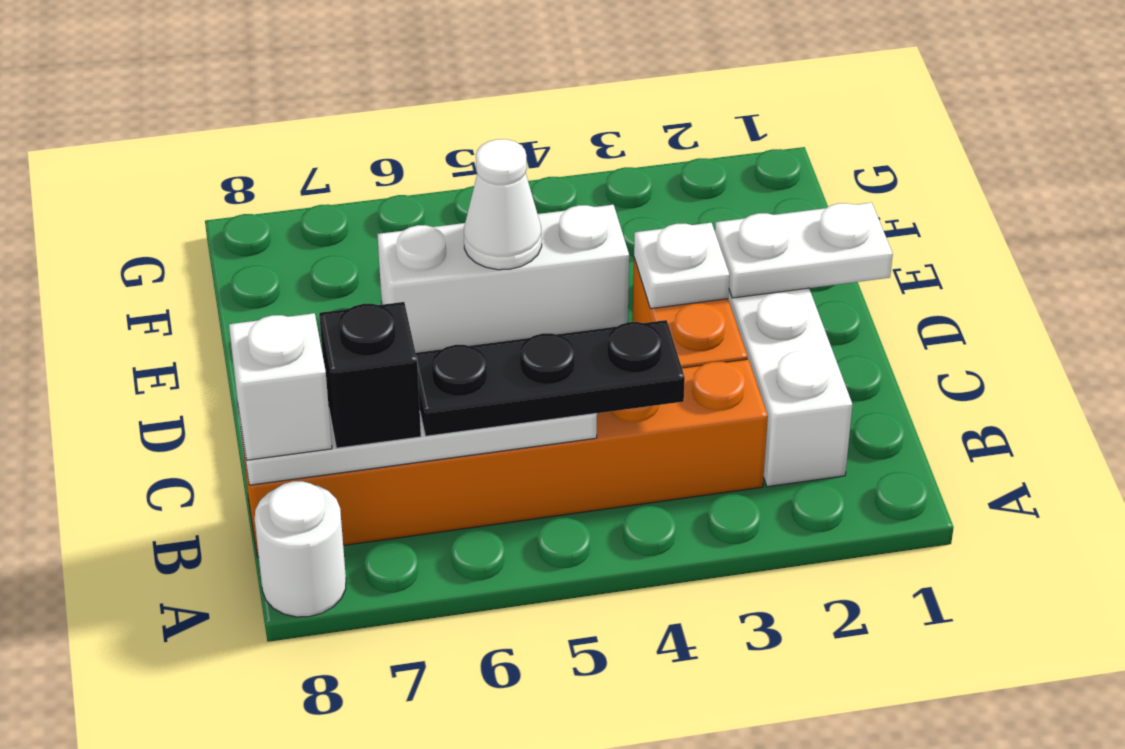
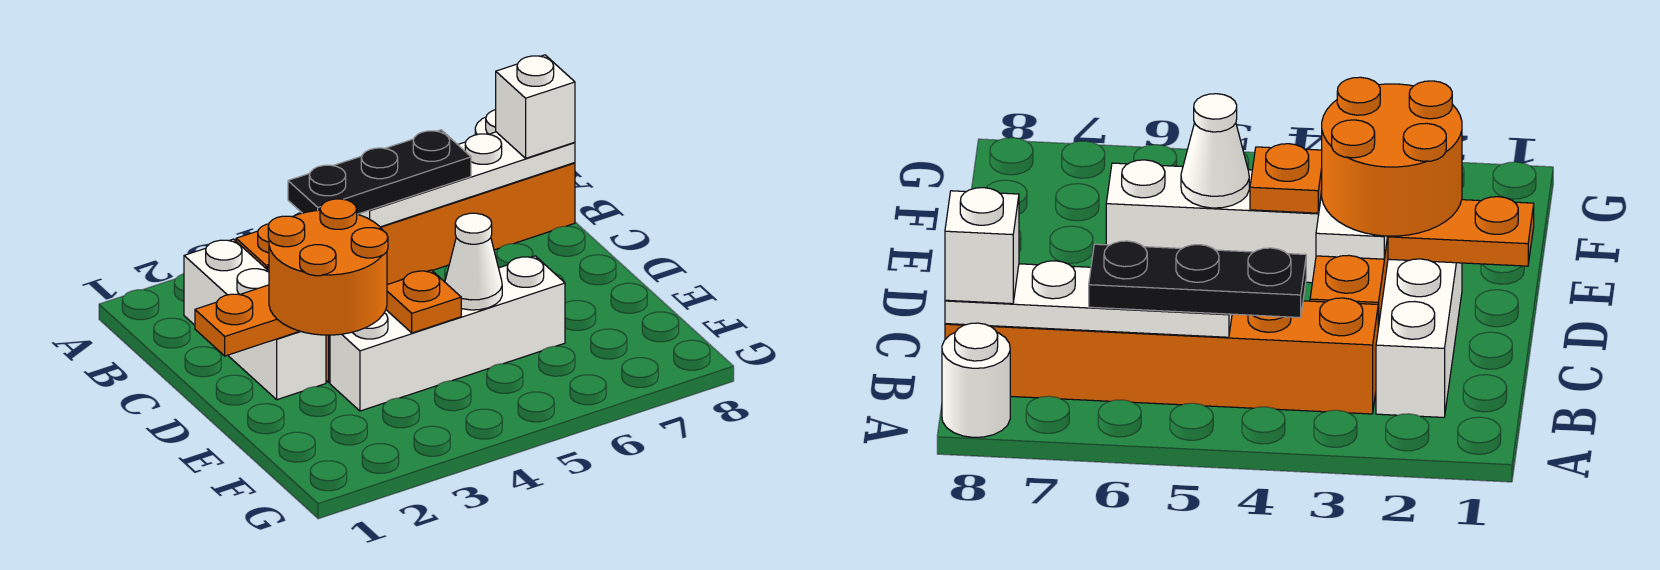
black 1x1 brick [319,302,421,448] -> none
white 1x2 plate [715,202,893,298] -> orange 1x2 plate [195,285,299,356]
none -> orange 2x2 round brick [268,199,388,335]
white 1x3 brick [377,205,629,353] -> white 1x4 brick [330,256,565,411]
none -> orange 1x1 plate [386,270,461,333]

